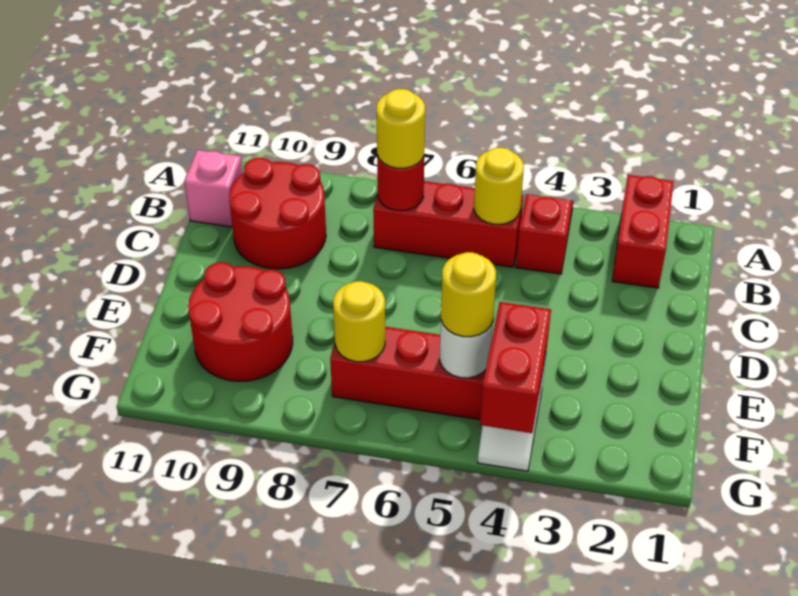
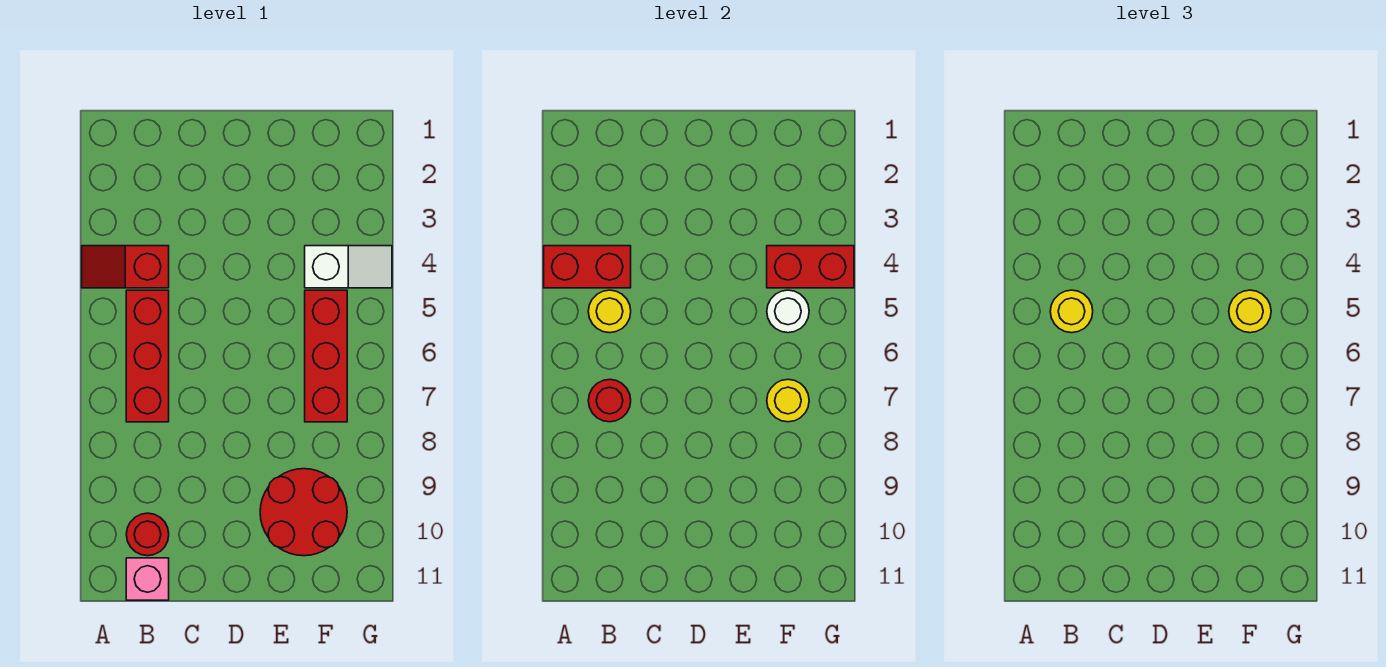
red 1x2 brick [612,175,674,288] -> red 1x2 brick moved to [544,246,631,288]
yellow 1x1 round brick [376,89,425,168] -> yellow 1x1 round brick moved to [1050,290,1093,333]
red 2x2 round brick [229,158,326,269] -> red 1x1 round brick [126,513,169,556]

